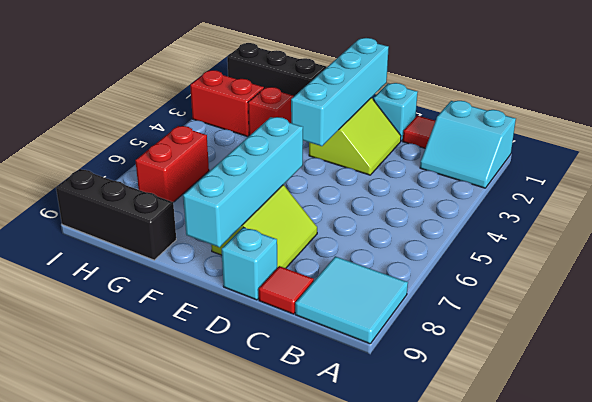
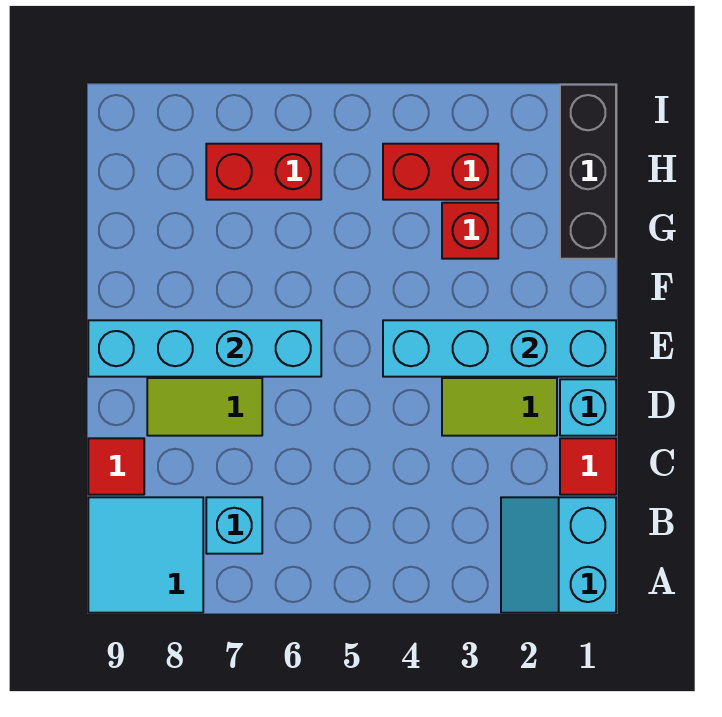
cyan 1x1 brick [222,227,277,300] -> cyan 1x1 brick moved to [206,497,262,554]
black 1x3 brick [56,169,176,260] -> none
red 1x2 brick [190,70,264,136] -> red 1x2 brick turned to [383,144,498,200]

